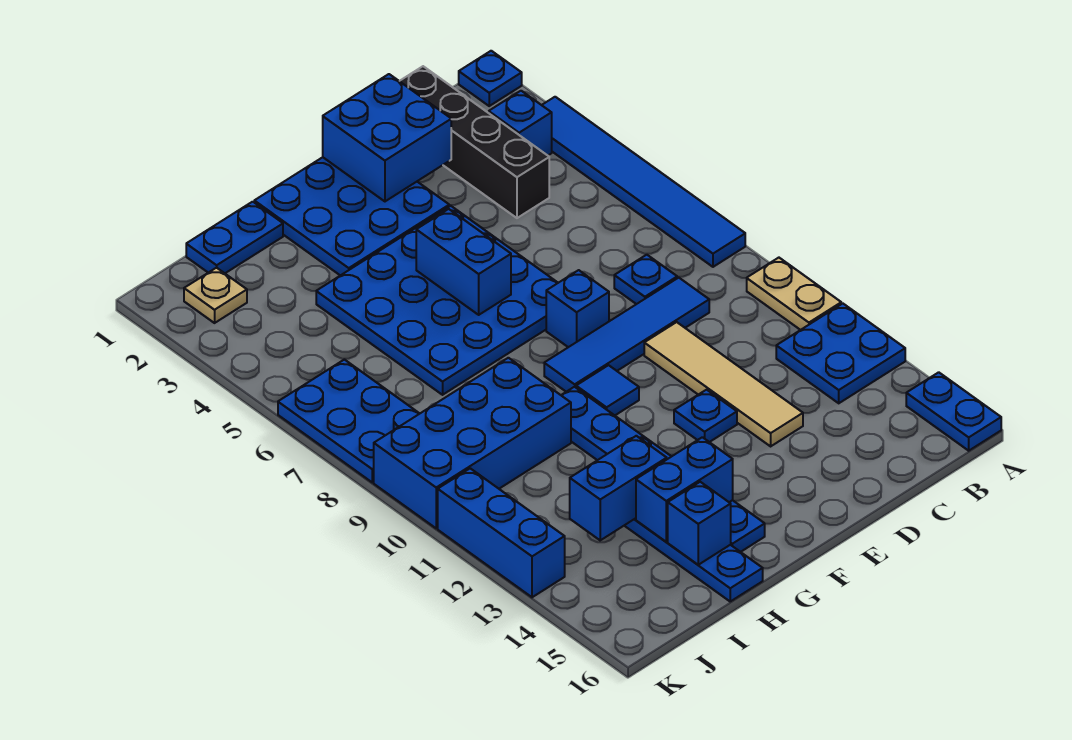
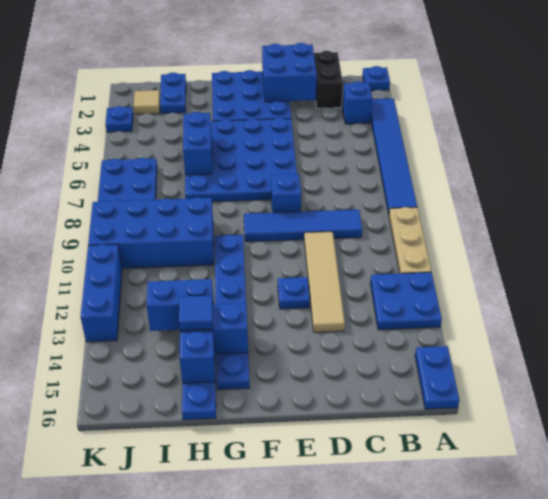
tan 1x2 plate [747,258,841,330] -> tan 1x3 plate [389,207,431,274]
black 1x4 brick [400,66,549,218] -> black 1x2 brick [314,51,343,108]
blue 1x1 plate [614,255,677,304] -> blue 1x1 plate moved to [105,106,133,132]
blue 1x2 brick [416,209,511,315] -> blue 1x2 brick moved to [183,112,212,175]
blue 1x1 tile [576,365,639,415] -> blue 1x1 tile moved to [179,295,213,330]
blue 1x2 plate [186,202,283,273] -> blue 1x2 plate turned to [160,73,186,114]
tan 1x1 plate [184,268,247,323] -> tan 1x1 tile [134,90,160,114]

